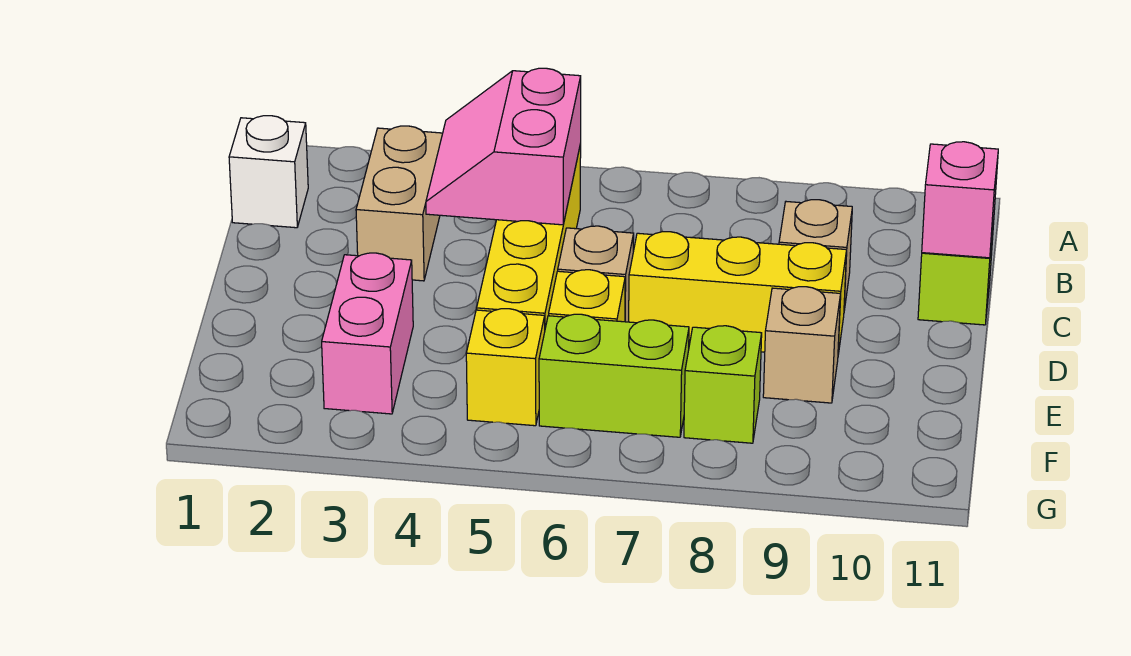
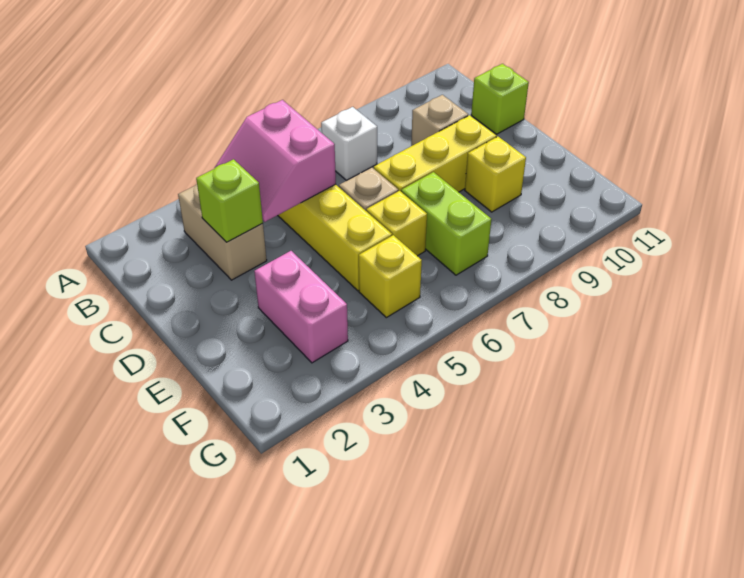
white 1x1 brick [229,116,308,228] -> white 1x1 brick moved to [321,107,377,181]
pink 1x1 brick [922,142,998,258] -> none
tan 1x1 brick [763,287,841,403] -> yellow 1x1 brick [465,137,526,212]
lime 1x2 brick [539,314,689,437] -> lime 1x2 brick turned to [401,172,491,275]
lime 1x1 brick [684,326,762,443] -> lime 1x1 brick moved to [196,159,263,242]

